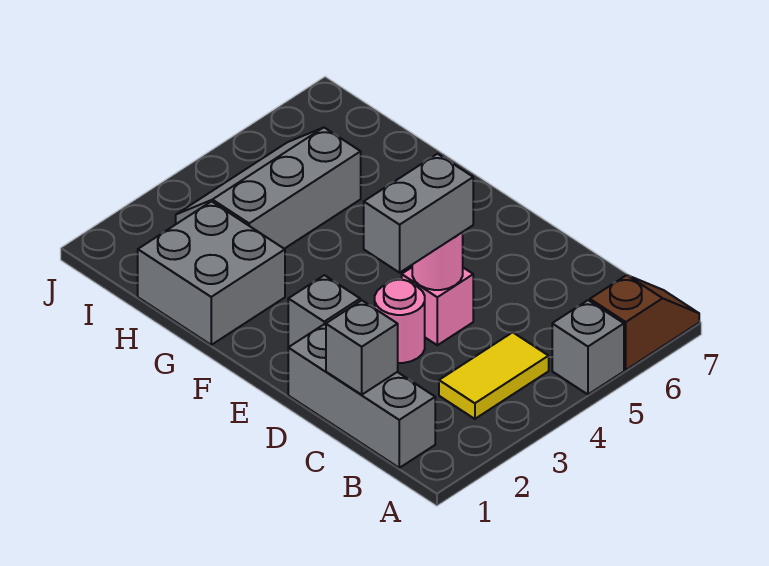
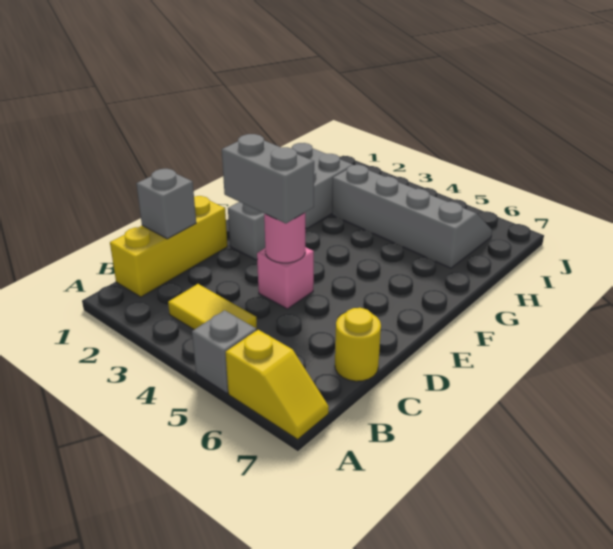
brown 1x2 slope [590,275,699,370] -> yellow 1x2 slope [226,330,329,439]
grey 1x3 brick [288,324,435,468] -> yellow 1x3 brick [110,196,228,297]
none -> yellow 1x1 round brick [335,308,381,381]
pink 1x1 round brick [375,279,425,363] -> none
grey 2x3 slope [176,127,361,249] -> grey 2x4 slope [332,165,492,268]

